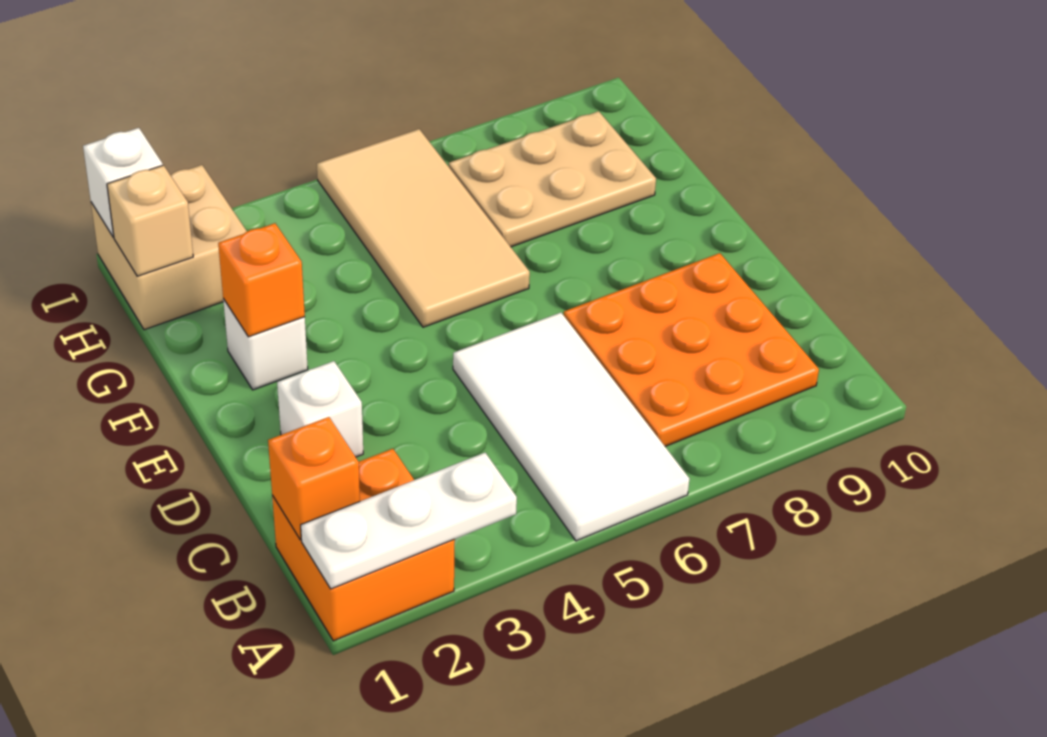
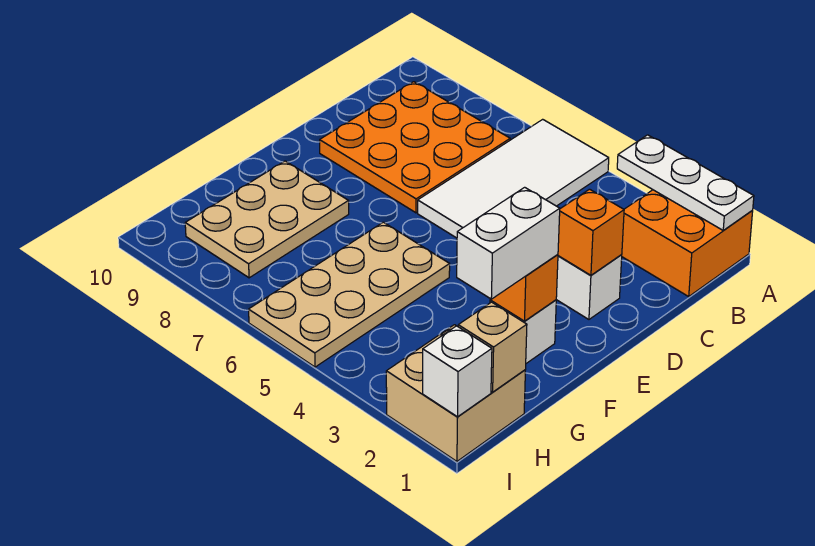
orange 1x1 brick [268,417,360,540] -> orange 1x1 brick moved to [558,189,624,275]
none -> white 1x2 brick [457,187,560,299]
tan 2x4 tile [317,129,530,327] -> tan 2x4 plate [249,222,450,367]
tan 2x3 plate [449,111,656,247] -> tan 2x3 plate turned to [185,161,349,278]

